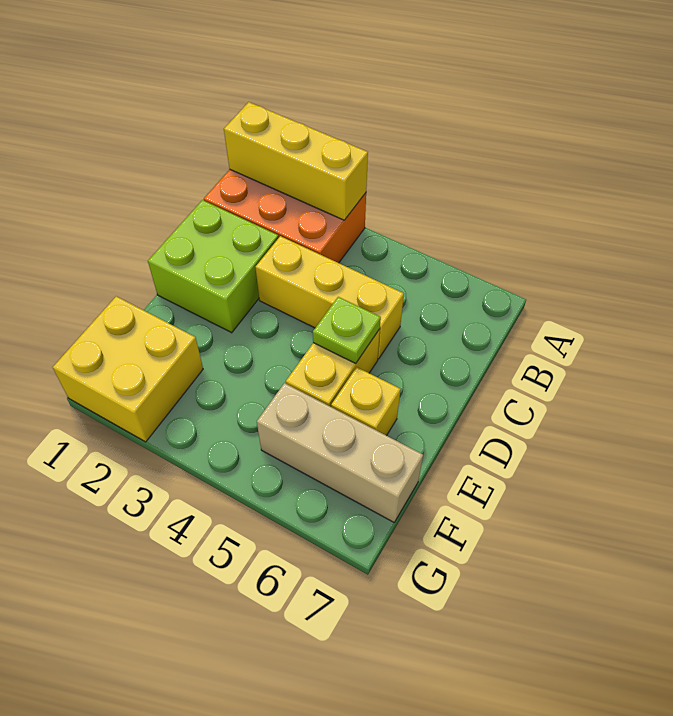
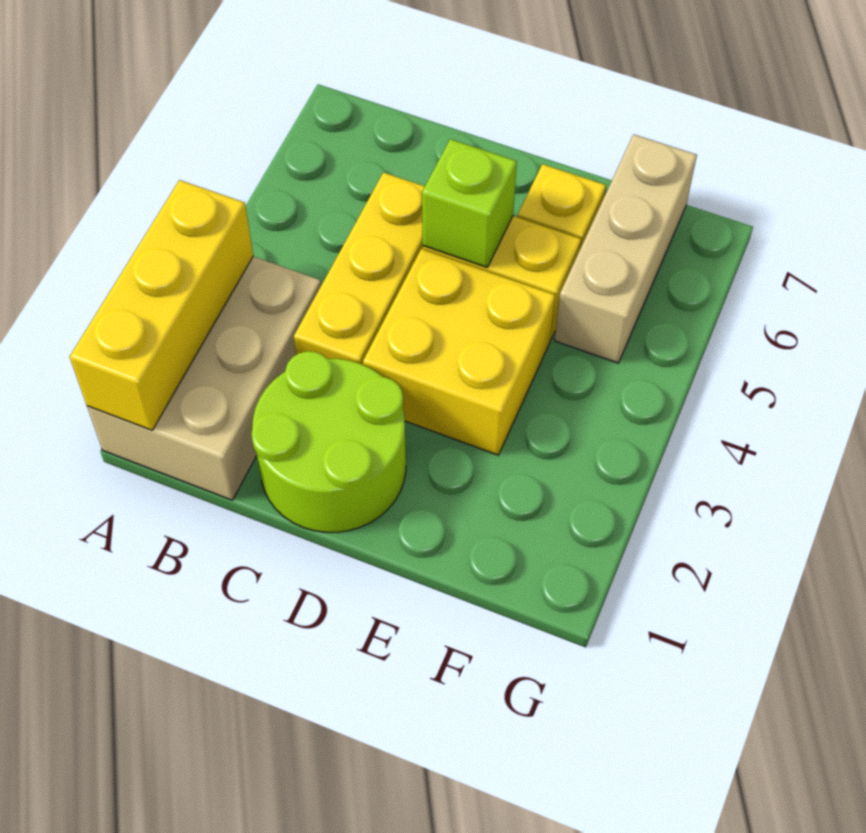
orange 2x3 brick [204,170,366,263] -> tan 2x3 brick [87,256,321,500]
lime 2x2 brick [148,200,278,333] -> lime 2x2 round brick [251,351,406,532]
lime 1x1 plate [313,297,381,363] -> lime 1x1 brick [422,139,517,267]
yellow 2x2 brick [53,296,203,442] -> yellow 2x2 brick moved to [363,249,555,455]

